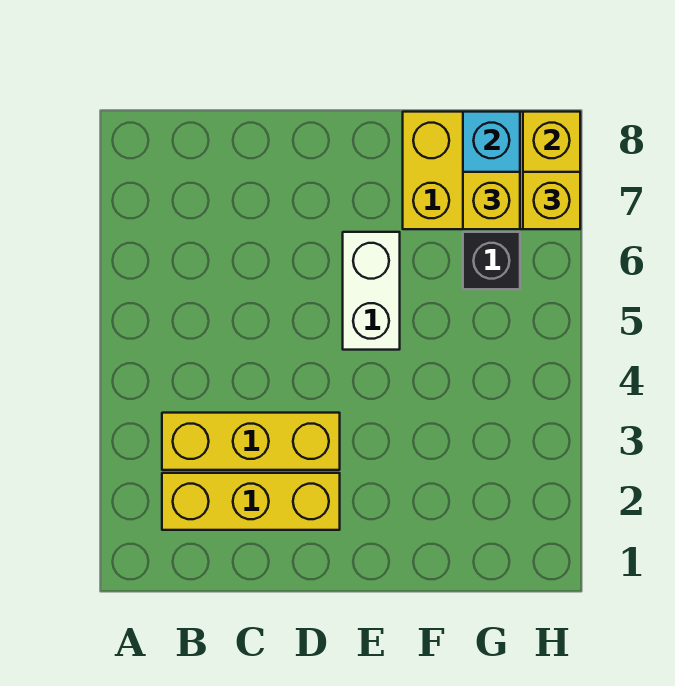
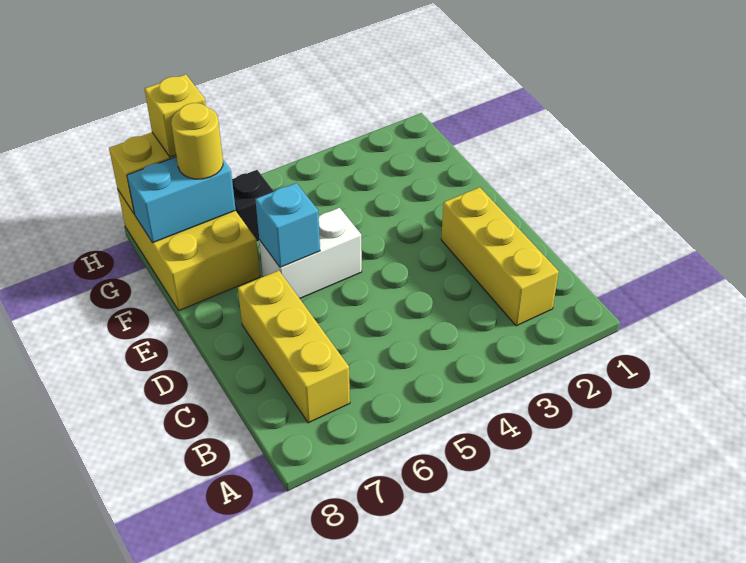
yellow 1x3 brick [162,413,340,470] -> yellow 1x3 brick moved to [238,270,350,423]
none -> cyan 1x1 brick [255,183,320,268]
yellow 1x1 brick [463,172,520,229] -> yellow 1x1 round brick [171,103,223,179]

